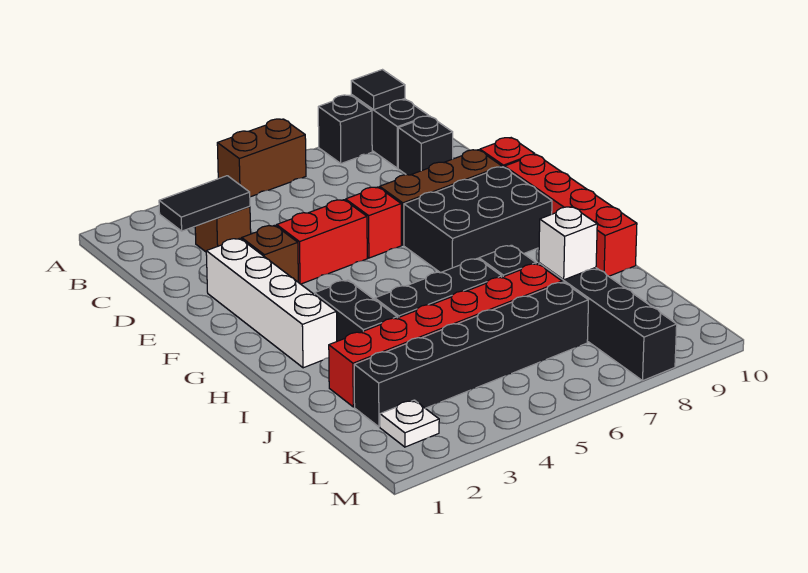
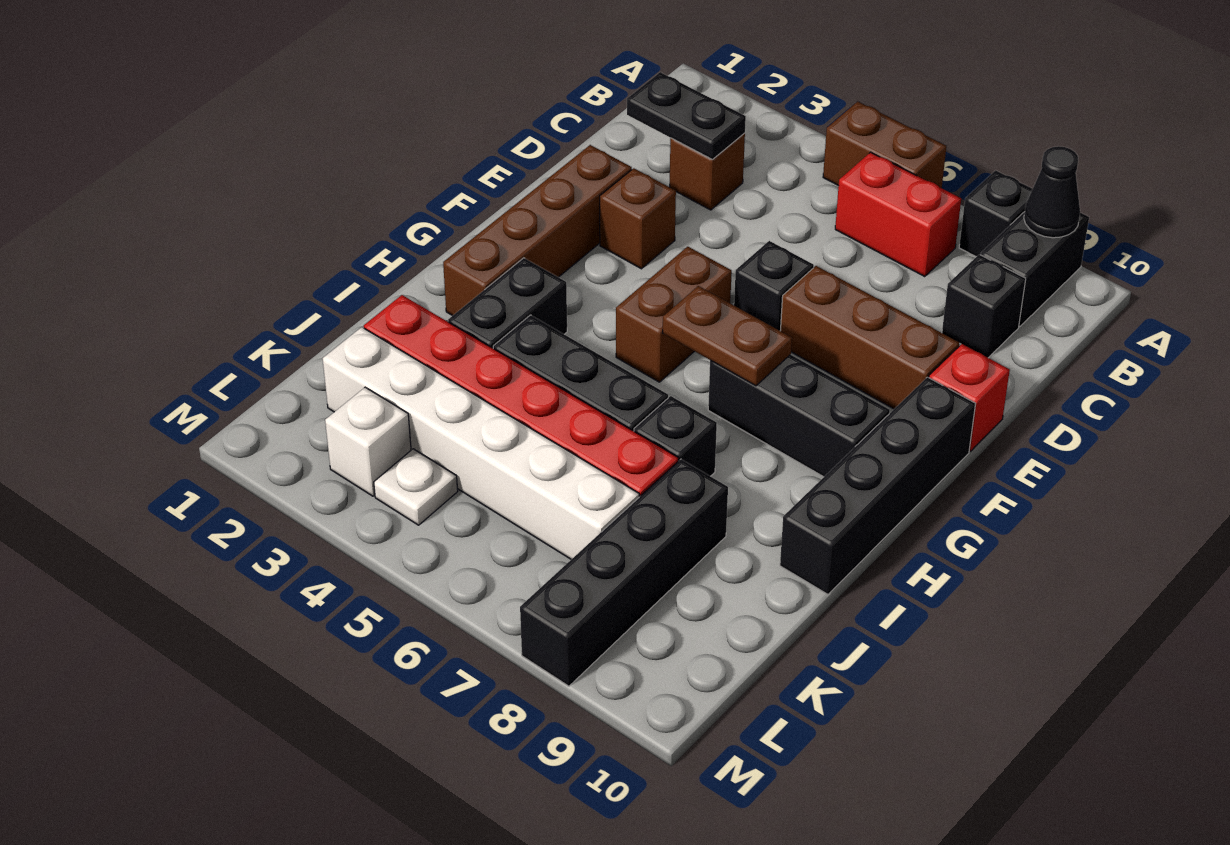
black 1x1 tile [351,70,405,109] -> black 1x1 cone [1024,146,1080,238]
black 1x2 tile [159,176,250,231] -> black 1x2 plate [627,72,746,160]
white 1x4 brick [206,238,337,368] -> brown 1x4 brick [443,145,632,316]
red 1x2 brick [277,200,367,284] -> red 1x2 brick moved to [835,152,961,277]
red 1x1 brick [346,187,401,258] -> black 1x1 brick [734,241,814,331]
none -> brown 1x2 brick [616,247,732,382]
black 2x3 brick [404,167,552,273] -> black 1x3 brick [708,355,890,477]
red 1x4 brick [505,155,637,276] -> black 1x4 brick [780,377,975,594]
none -> brown 1x2 plate [663,286,792,386]
white 1x1 brick [539,207,597,280] -> white 1x1 brick moved to [325,387,411,496]
black 1x6 brick [354,282,588,427] -> white 1x6 brick [323,327,639,559]
white 1x1 plate [380,400,439,447] -> white 1x1 plate moved to [374,449,458,525]

